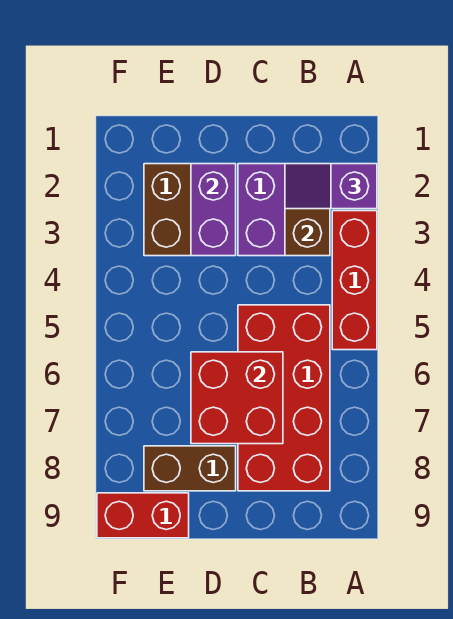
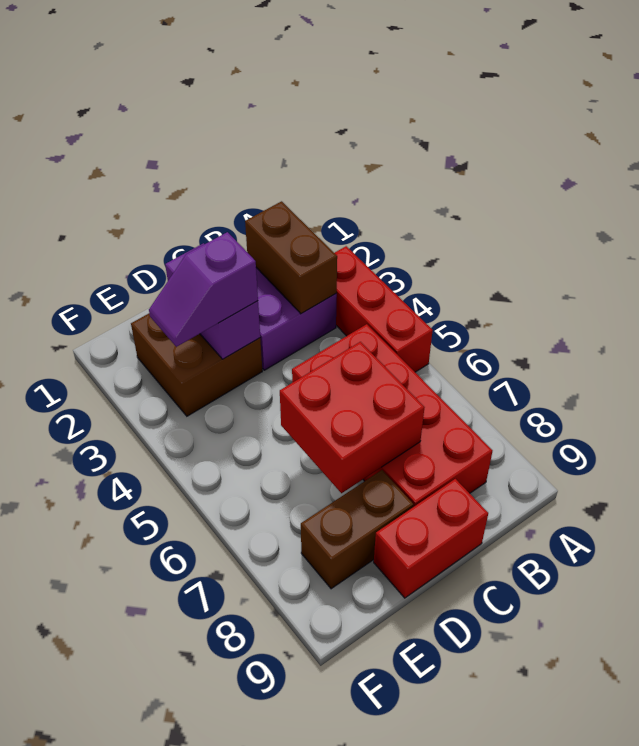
purple 1x2 slope [285,164,377,209] -> purple 1x2 slope moved to [149,232,258,347]
red 1x2 brick [97,493,189,538] -> red 1x2 brick moved to [374,479,488,598]

